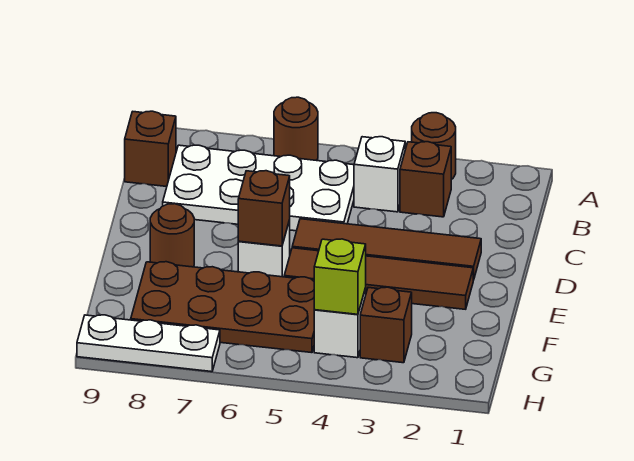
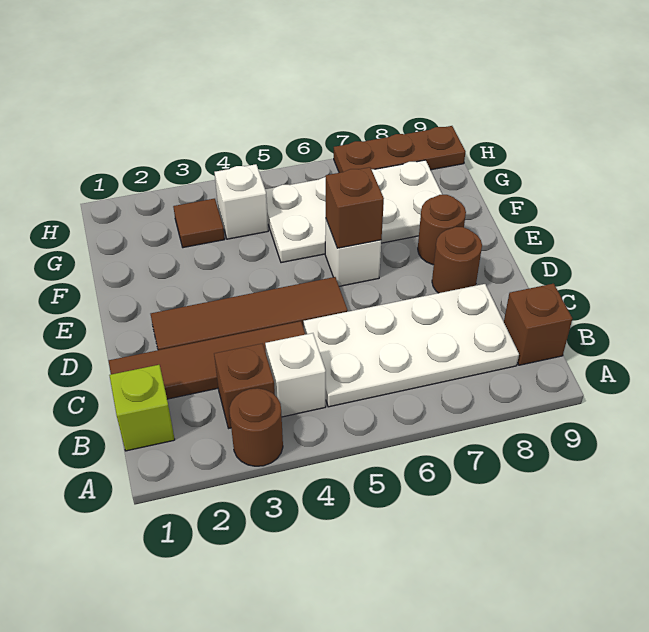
brown 1x1 round brick [274,97,318,161] -> brown 1x1 round brick moved to [432,227,482,293]
brown 1x4 tile [284,248,473,309] -> brown 1x4 tile moved to [109,321,305,399]
brown 2x4 plate [131,262,314,353] -> white 2x4 plate [265,160,442,263]
brown 1x1 brick [360,287,412,363] -> brown 1x1 tile [173,199,225,248]
lime 1x1 brick [314,239,366,314] -> lime 1x1 brick moved to [109,365,175,451]
white 1x3 plate [77,315,220,372] -> brown 1x3 plate [334,126,466,173]

